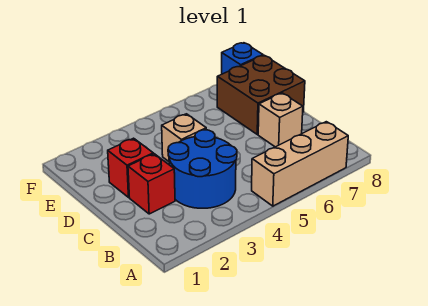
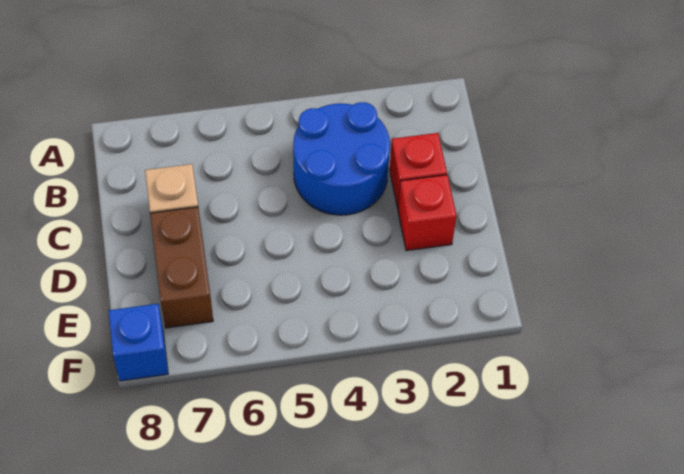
tan 1x3 brick [252,122,348,206] -> none
tan 1x1 brick [162,114,206,161] -> none
brown 2x2 brick [217,55,305,134] -> brown 1x2 brick [150,207,213,328]

